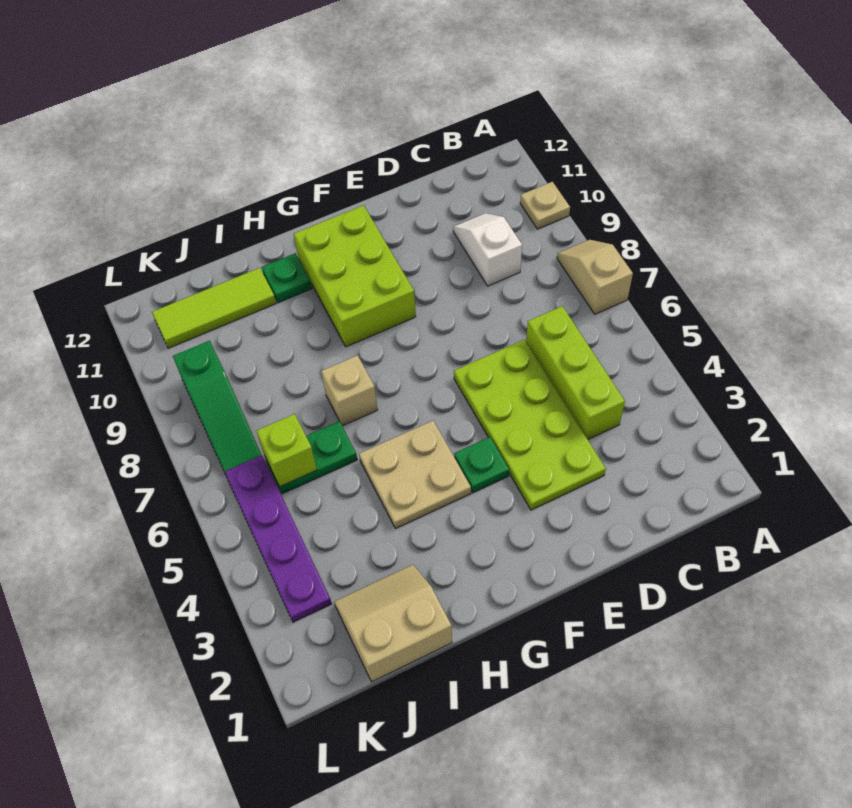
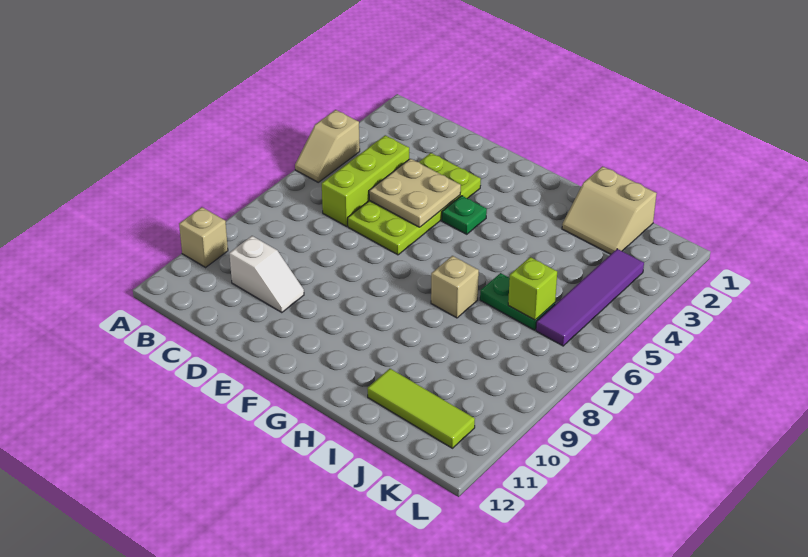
tan 1x2 slope [557,240,633,314] -> tan 1x2 slope moved to [295,110,360,182]
tan 1x1 plate [520,182,570,229] -> tan 1x1 brick [179,207,228,267]
white 1x2 slope [453,213,522,286] -> white 1x2 slope turned to [229,236,304,313]
lime 2x3 brick [294,205,416,347] -> none
tan 2x2 plate [359,421,471,529] -> tan 2x2 plate moved to [369,159,461,227]
green 1x1 plate [262,253,312,303] -> none
purple 1x4 plate [225,455,332,622] -> purple 1x4 tile [536,249,644,346]
green 1x3 slope [173,341,261,472] -> none

